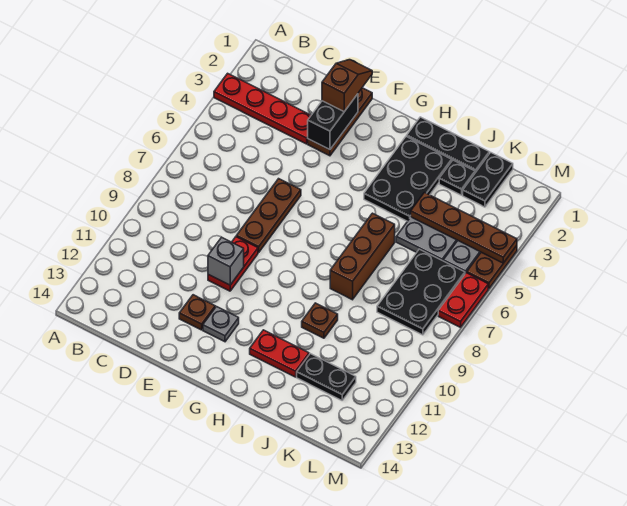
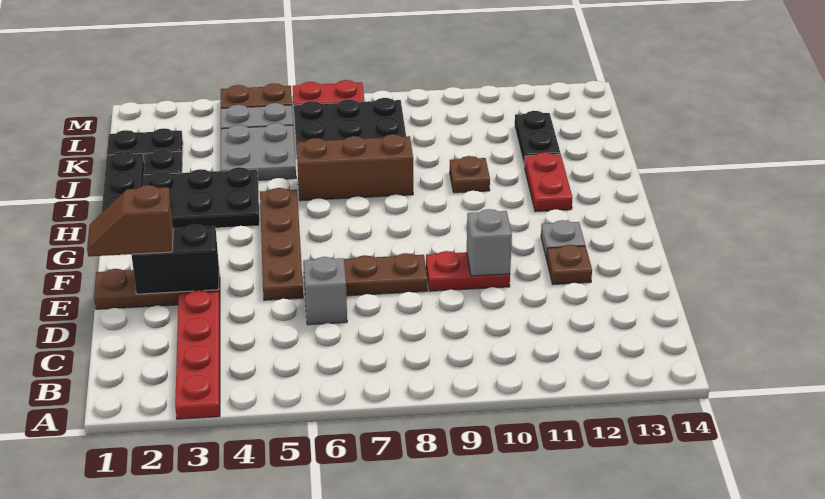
none -> grey 1x1 brick [304,257,347,325]
brown 1x4 plate [411,193,517,263] -> brown 1x4 plate moved to [260,188,303,300]

